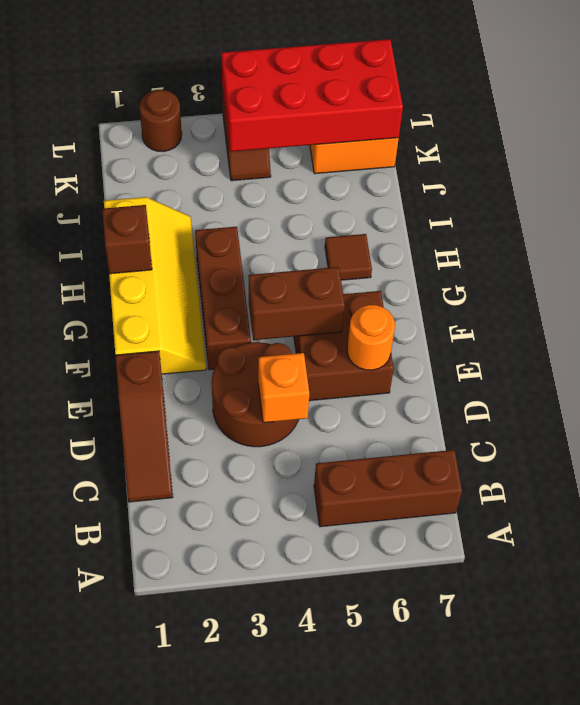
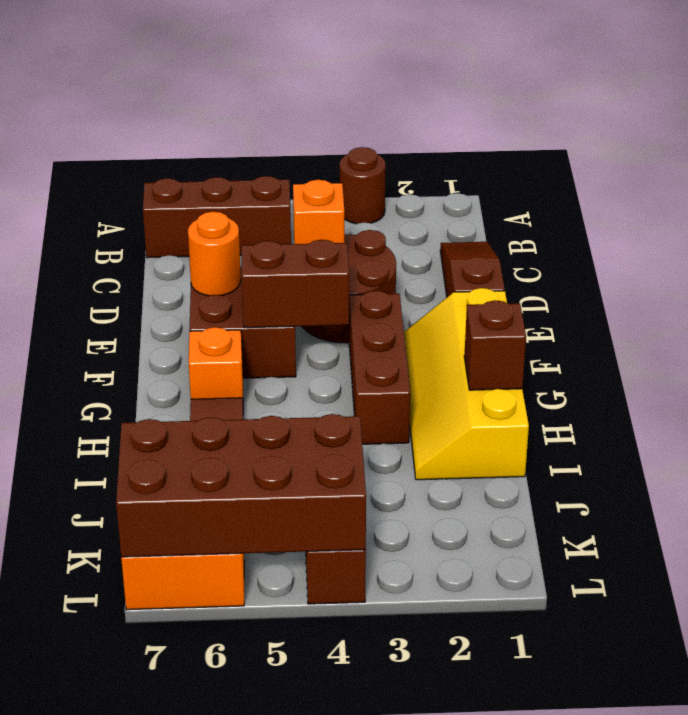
none -> orange 1x1 brick [189,327,243,399]
red 2x4 brick [221,39,403,152] -> brown 2x4 brick [116,414,366,557]
brown 1x1 round brick [139,90,182,152] -> brown 1x1 round brick moved to [340,147,386,224]

